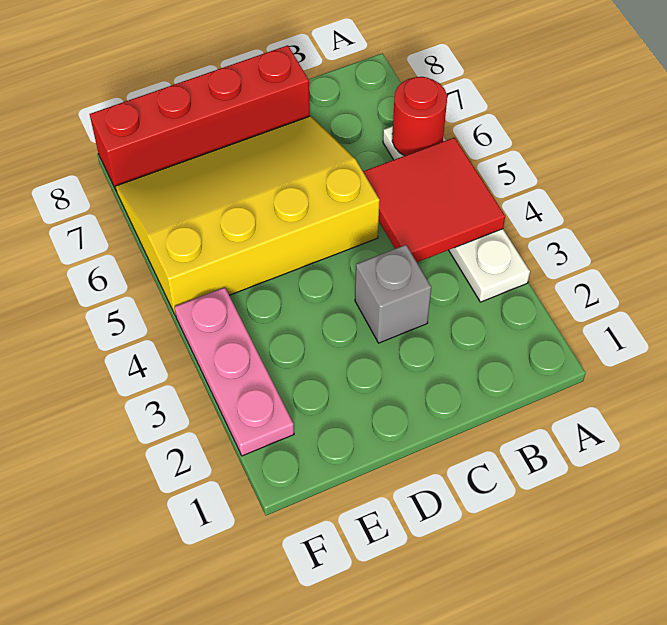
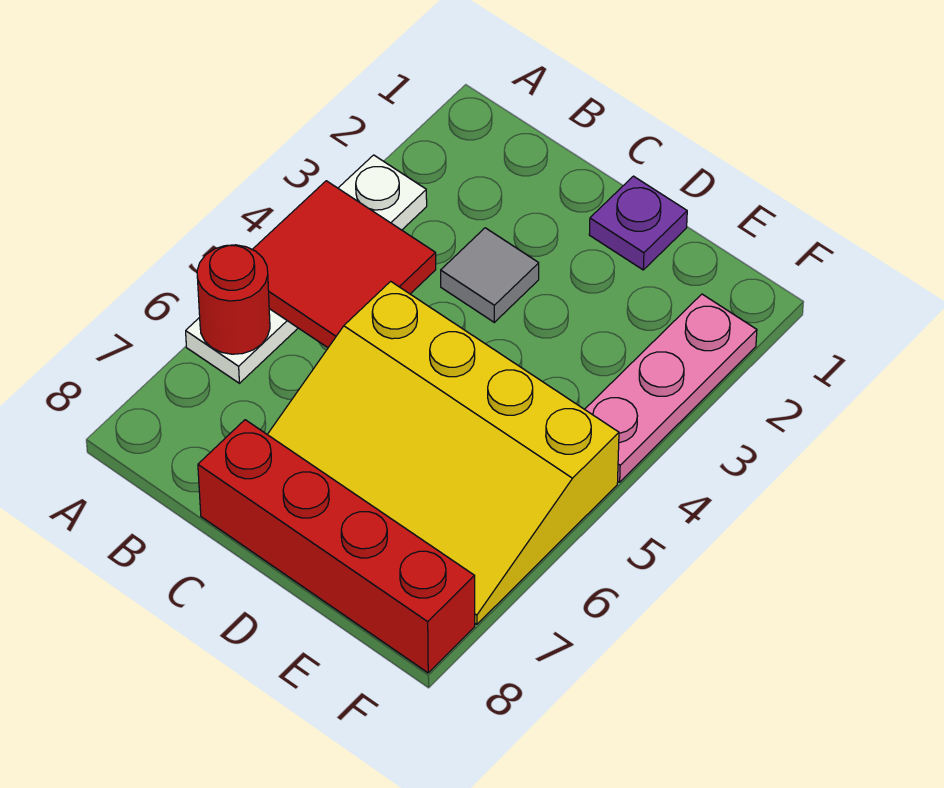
grey 1x1 brick [355,245,431,343] -> grey 1x1 tile [441,228,539,322]
none -> purple 1x1 plate [589,176,687,270]

